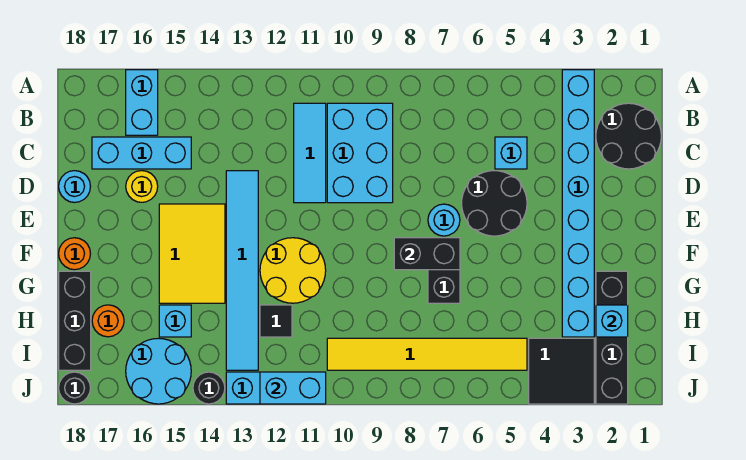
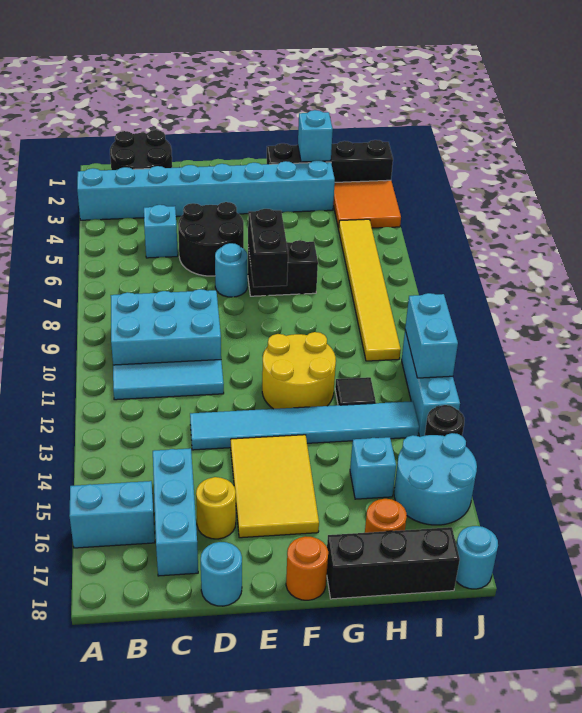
yellow 2x3 tile [159,204,225,303] -> yellow 2x3 tile turned to [231,435,319,538]
black 2x2 tile [529,338,594,404] -> orange 2x2 tile [333,180,401,229]
black 1x1 round brick [59,372,90,404] -> cyan 1x1 round brick [456,526,498,589]

